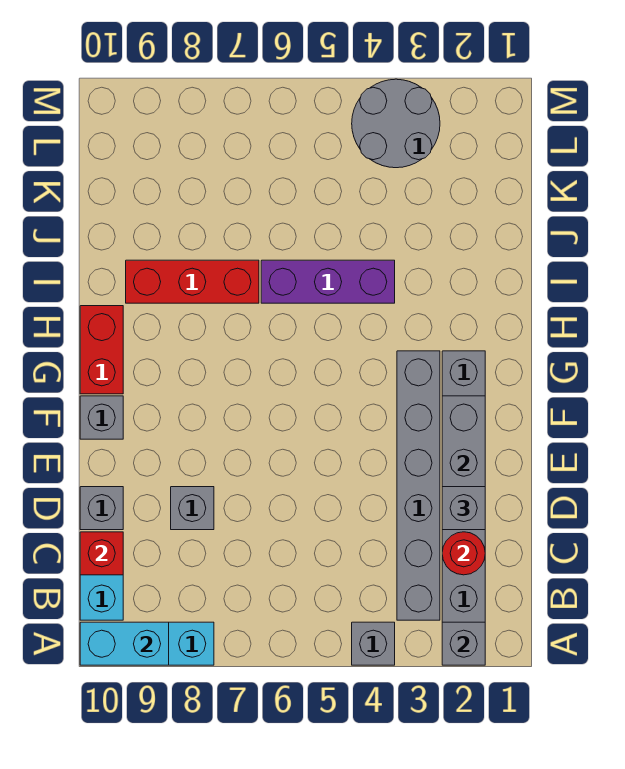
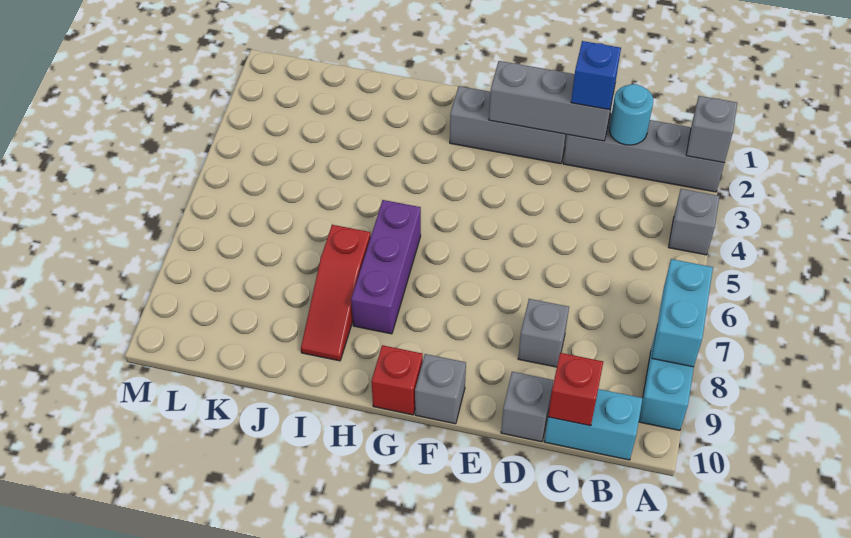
cyan 1x2 brick [80,622,169,665] -> cyan 1x2 brick moved to [652,259,713,367]
grey 1x6 brick [397,351,440,620] -> none
red 1x1 round brick [442,532,485,575] -> cyan 1x1 round brick [609,84,653,145]
grey 1x1 brick [442,487,485,530] -> blue 1x1 brick [571,41,621,110]
red 1x2 brick [80,306,123,394] -> red 1x1 brick [371,345,423,415]
purple 1x3 brick [261,260,395,303] -> purple 1x3 brick moved to [351,200,421,334]
red 1x3 brick [126,260,259,303] -> red 1x3 slope [301,225,371,361]
grey 2x2 round brick [352,79,440,168] -> none

